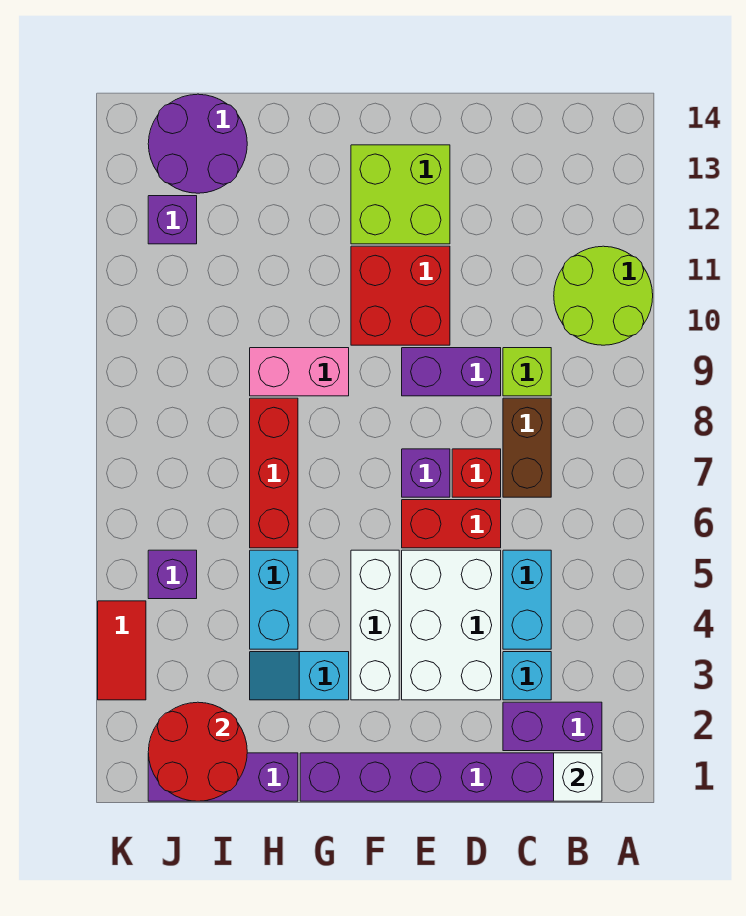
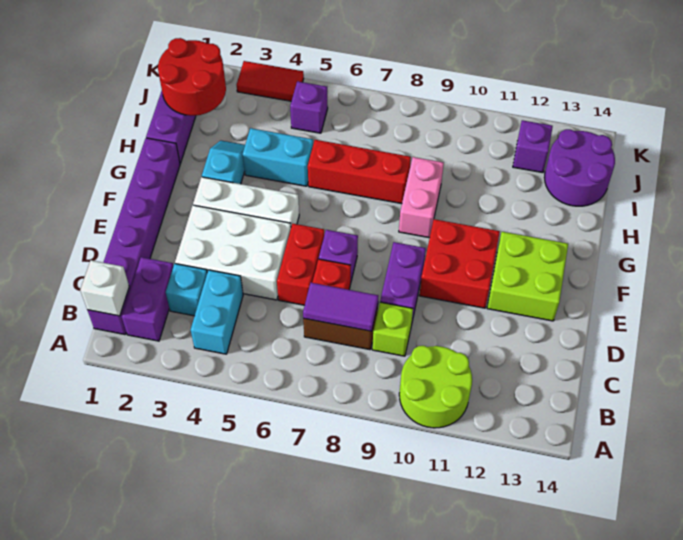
cyan 1x2 brick [503,550,551,649] -> cyan 1x2 brick turned to [190,270,243,354]
none -> purple 1x2 tile [303,283,378,331]

